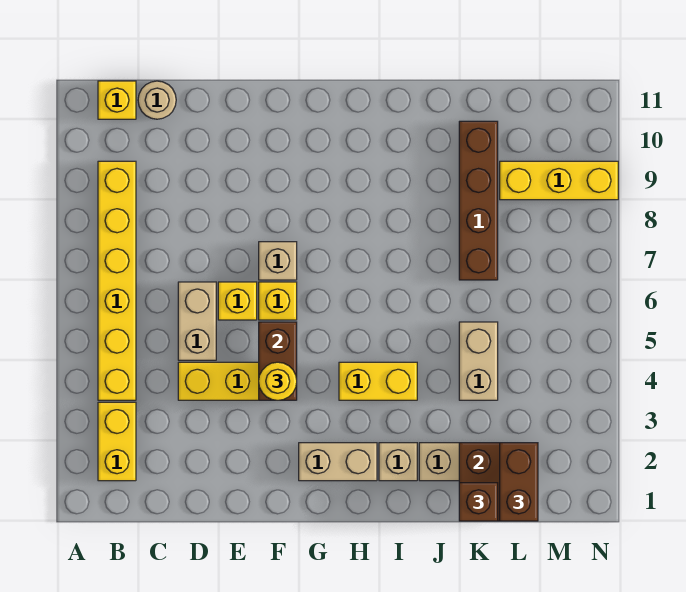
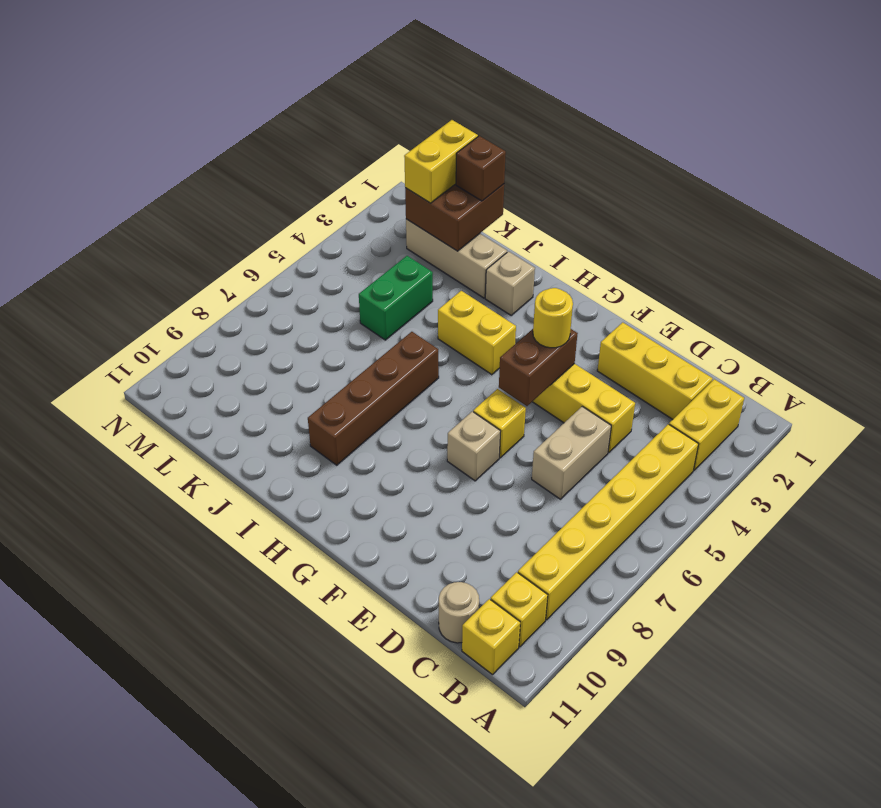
yellow 1x1 brick [218,282,257,320] -> yellow 1x1 brick moved to [491,572,548,647]
tan 1x2 brick [299,443,377,481] -> none
tan 1x2 brick [459,322,498,400] -> green 1x2 brick [359,256,433,340]
brown 1x4 brick [459,121,498,280] -> brown 1x4 brick moved to [308,332,439,465]
brown 1x2 brick [500,443,538,521] -> yellow 1x2 brick [404,120,478,203]
yellow 1x3 brick [500,161,618,200] -> yellow 1x3 brick moved to [597,322,713,419]

